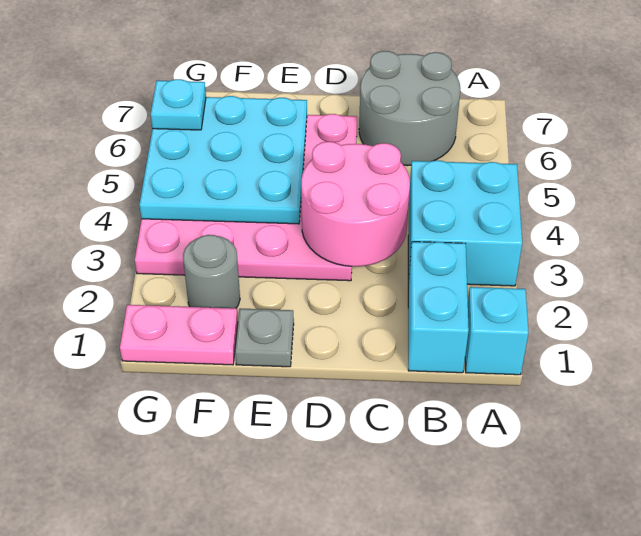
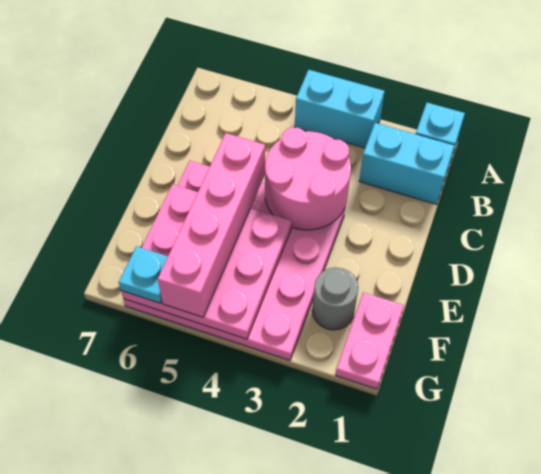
cyan 2x2 brick [408,160,522,286] -> cyan 1x2 brick [295,70,384,148]
grey 2x2 round brick [359,51,460,166] -> none
none -> pink 1x4 brick [158,133,265,317]
grey 1x1 plate [235,309,294,367] -> none
cyan 3x3 plate [139,96,307,224] -> pink 3x3 plate [121,184,292,339]

